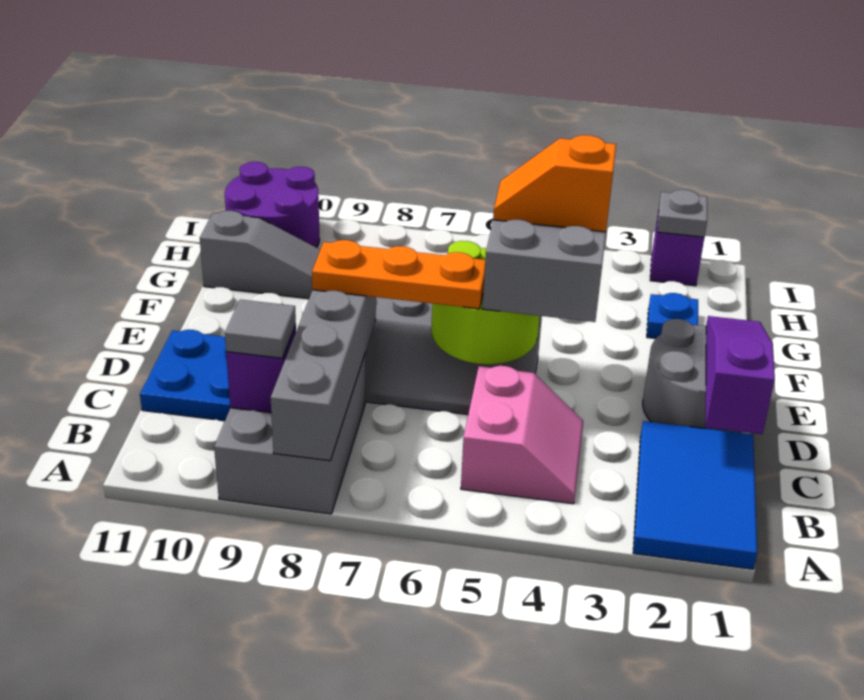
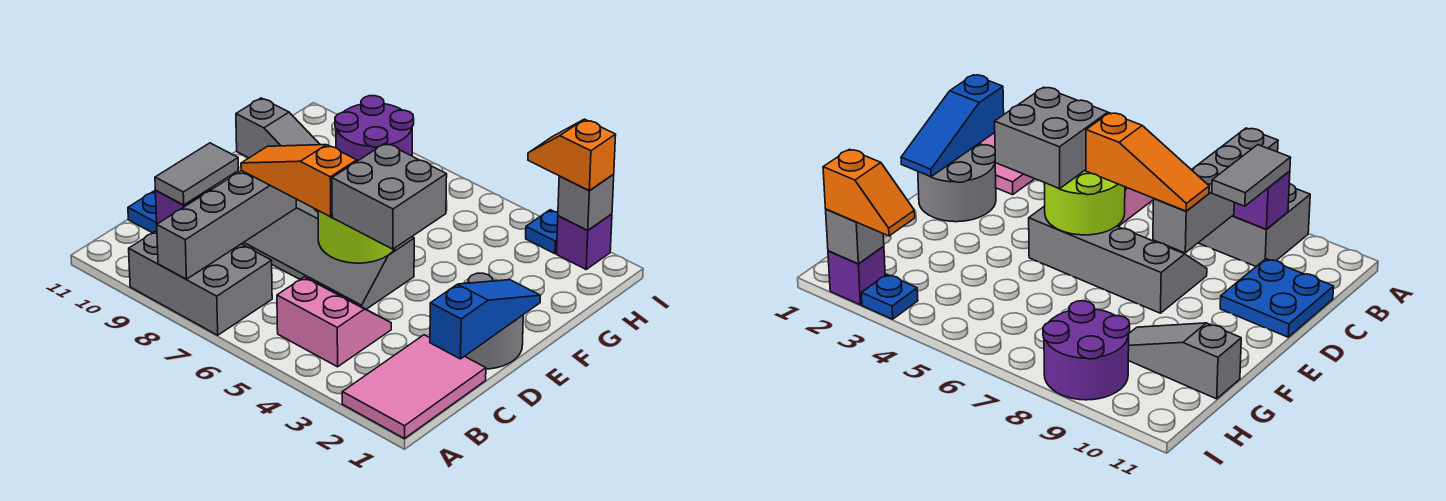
blue 2x3 tile [633,421,757,569] -> pink 2x3 tile [342,335,486,439]
grey 2x3 brick [214,355,365,514] -> grey 2x3 brick turned to [129,230,272,335]
pink 2x2 slope [461,366,583,504] -> pink 2x2 slope turned to [277,277,391,367]
grey 1x1 tile [225,300,296,358] -> grey 1x2 tile [155,143,238,205]
purple 1x3 slope [706,316,775,434] -> blue 1x3 slope [430,280,540,359]
orange 1x3 plate [312,240,485,309] -> orange 1x3 slope [241,145,357,217]
orange 1x2 slope [493,135,616,232] -> orange 1x2 slope moved to [528,119,616,190]
blue 1x1 plate [647,293,698,339] -> blue 1x1 plate moved to [526,210,558,254]
purple 2x2 round brick [225,162,320,248] -> purple 2x2 round brick moved to [335,96,414,161]
grey 1x1 plate [657,190,707,237] -> grey 1x1 brick [558,174,614,231]

